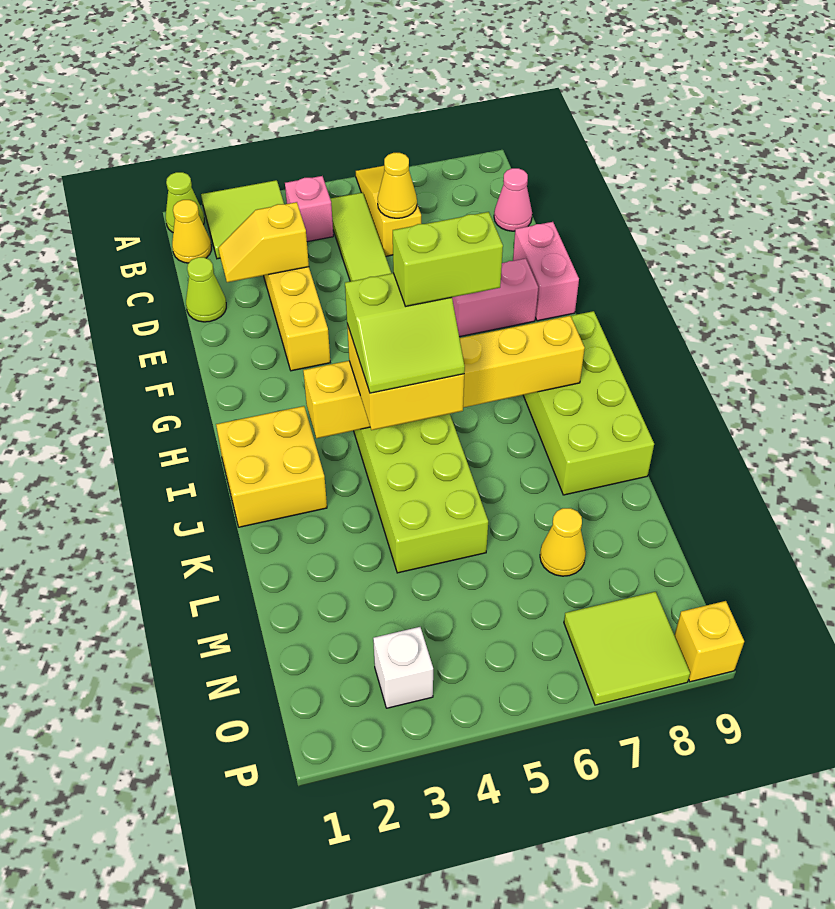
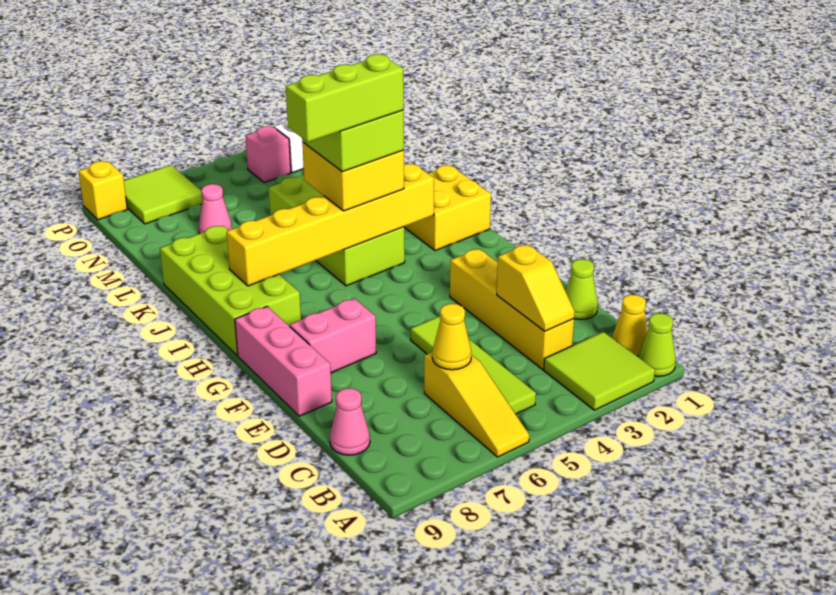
pink 1x1 brick [285,176,333,242] -> pink 1x1 brick moved to [245,126,291,183]
yellow 1x2 slope [218,202,309,282] -> yellow 1x2 slope turned to [497,244,575,331]
pink 1x2 brick [513,222,579,321] -> pink 1x3 brick [235,306,332,416]
lime 1x2 brick [393,212,503,306] -> lime 1x3 brick [286,54,404,142]
yellow 1x1 cone [540,508,586,576] -> pink 1x1 cone [199,184,232,234]

